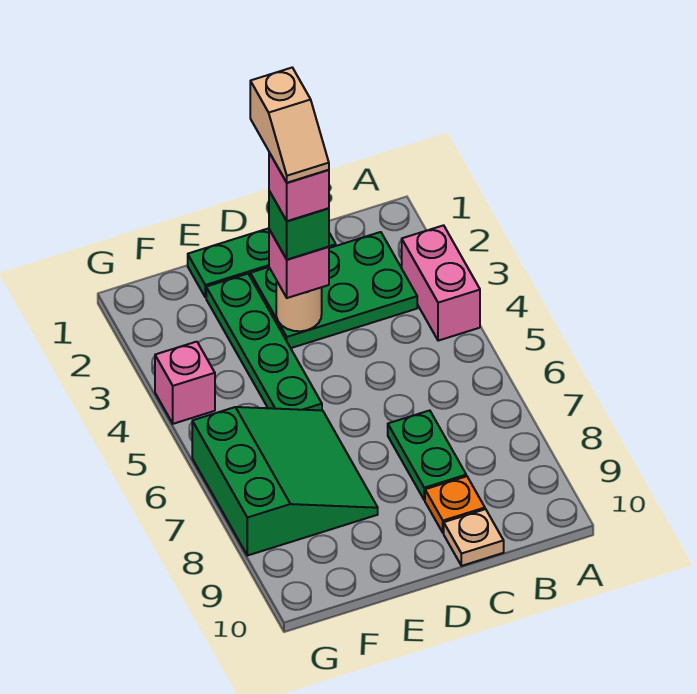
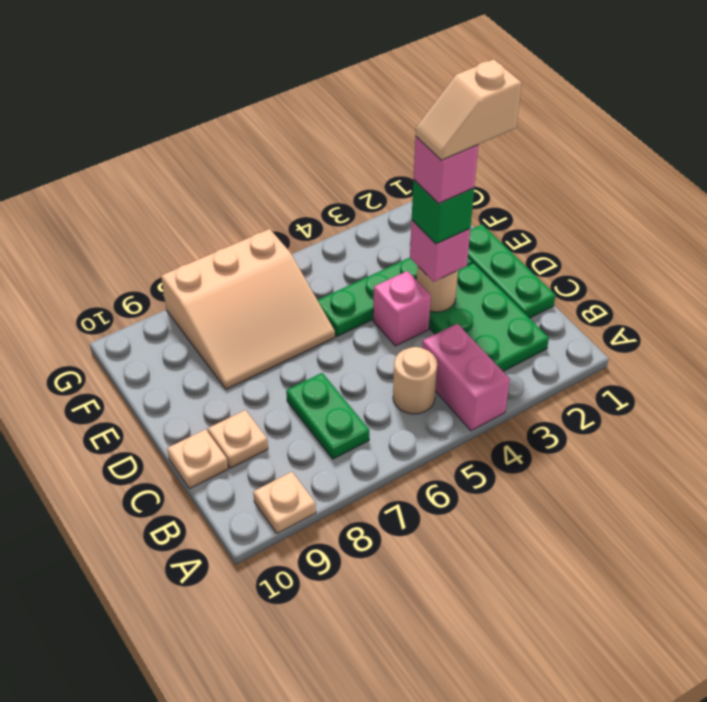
pink 1x2 brick [402,225,480,341] -> pink 1x2 brick turned to [422,324,510,431]
none -> tan 1x1 plate [253,472,316,534]
none -> tan 1x1 round brick [393,347,437,414]
green 1x2 plate [388,410,466,500] -> green 1x2 plate turned to [286,373,369,459]
orange 1x1 plate [425,476,485,533] -> tan 1x1 plate [208,410,268,468]
green 3x3 slope [192,407,378,556] -> tan 3x3 slope [161,229,335,389]
pink 1x1 brick [155,342,215,424] -> pink 1x1 brick moved to [373,271,431,346]

